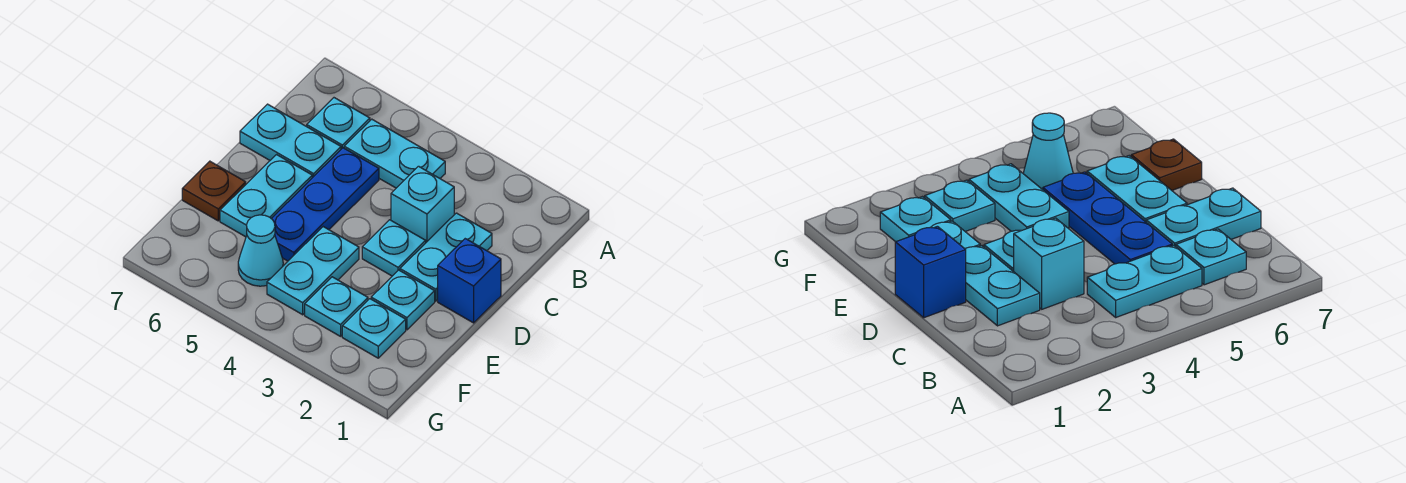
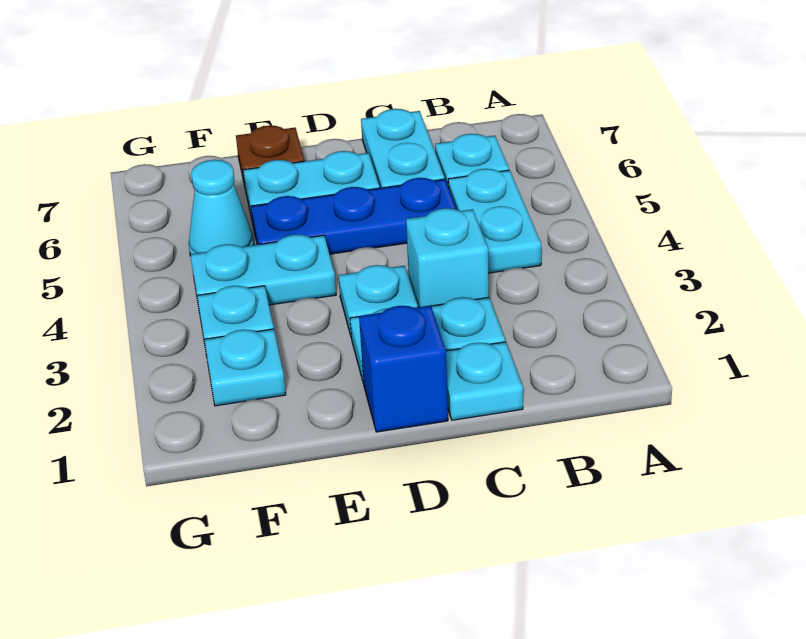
cyan 1x1 plate [371,270,435,330] -> cyan 1x1 plate moved to [446,342,523,420]

